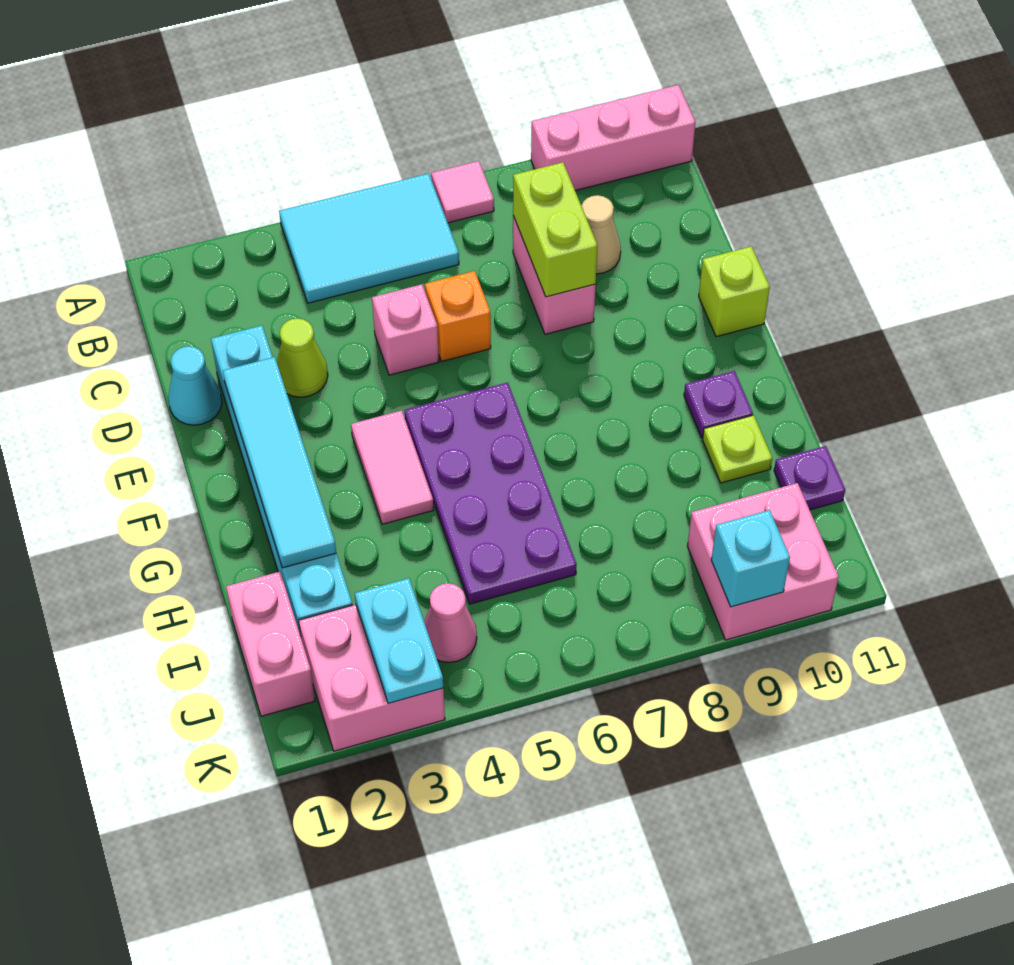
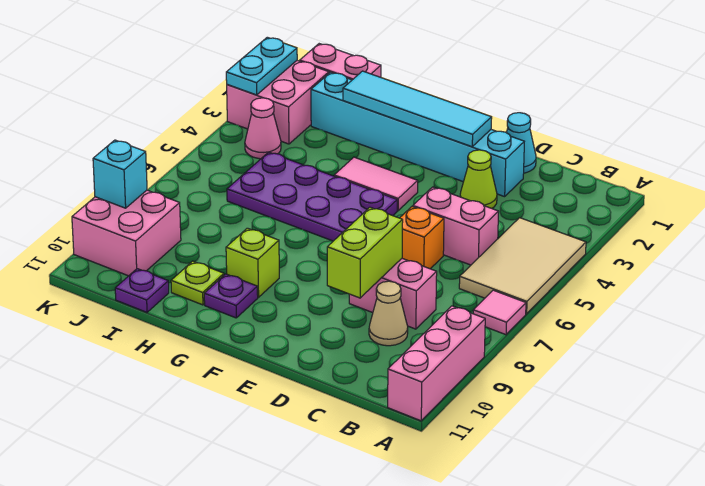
cyan 2x3 tile [279,173,459,303] -> tan 2x3 tile [459,218,586,314]
lime 1x2 brick [513,162,598,297] -> lime 1x2 brick turned to [327,207,403,298]
pink 1x1 brick [372,284,439,375] -> pink 1x2 brick [413,187,499,265]
lime 1x1 brick [699,246,770,337] -> lime 1x1 brick moved to [226,228,279,297]
cyan 1x2 plate [355,578,443,704] -> cyan 1x2 plate turned to [226,37,297,95]

